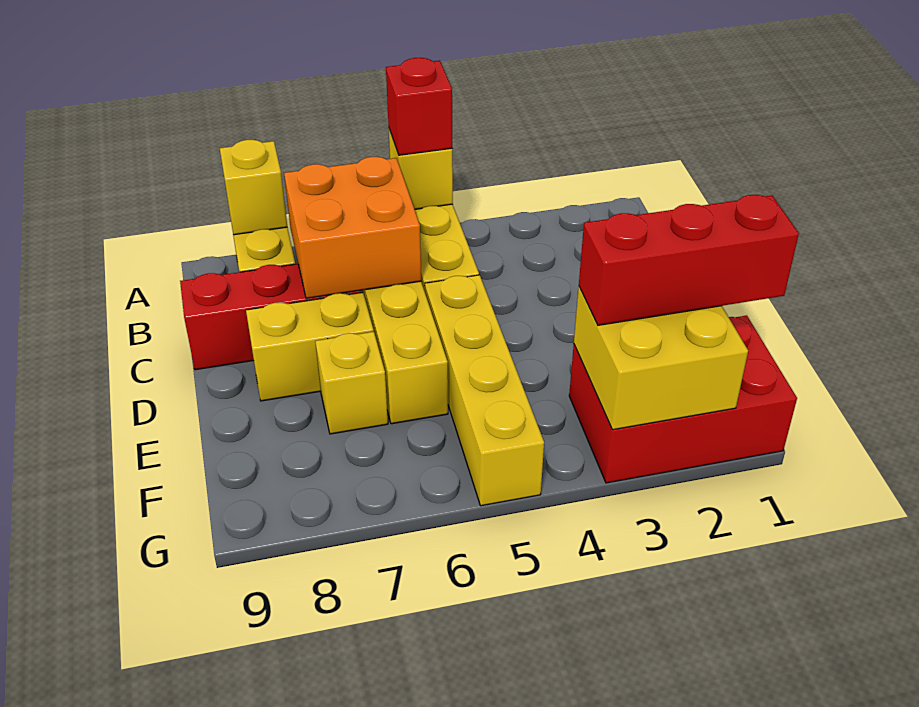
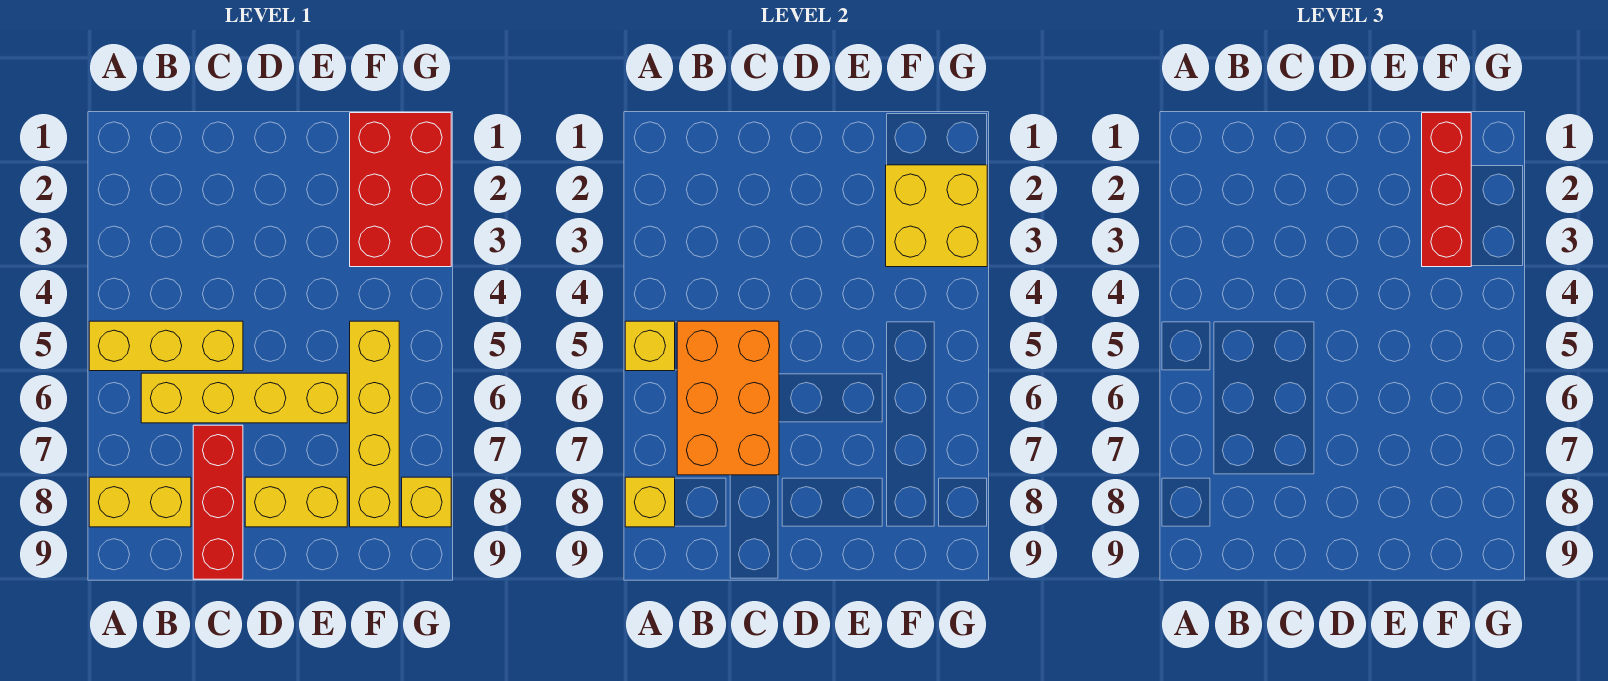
red 1x1 brick [386,58,452,155] -> none
orange 2x2 brick [284,157,421,298] -> orange 2x3 brick [677,321,779,475]
yellow 1x4 brick [425,275,544,506] -> yellow 1x4 brick turned to [350,321,399,527]
yellow 1x2 brick [246,293,374,401] -> yellow 1x2 brick turned to [245,477,347,527]
yellow 1x1 brick [315,332,388,434] -> yellow 1x1 brick moved to [402,477,451,527]

